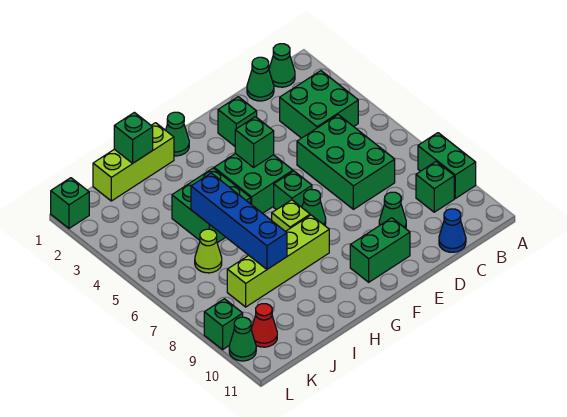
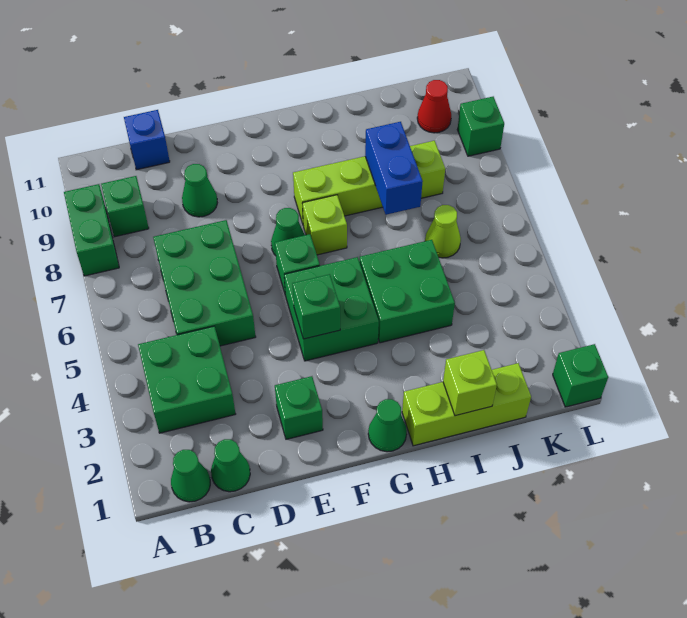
blue 1x1 cone [439,209,466,252] -> blue 1x1 brick [124,110,170,170]
green 1x2 brick [350,218,410,282] -> none
green 1x1 brick [114,113,153,164] -> lime 1x1 brick [443,350,497,416]
blue 1x4 brick [191,173,287,269] -> blue 1x2 brick [365,122,423,215]
green 1x1 cone [229,317,256,361] -> none

